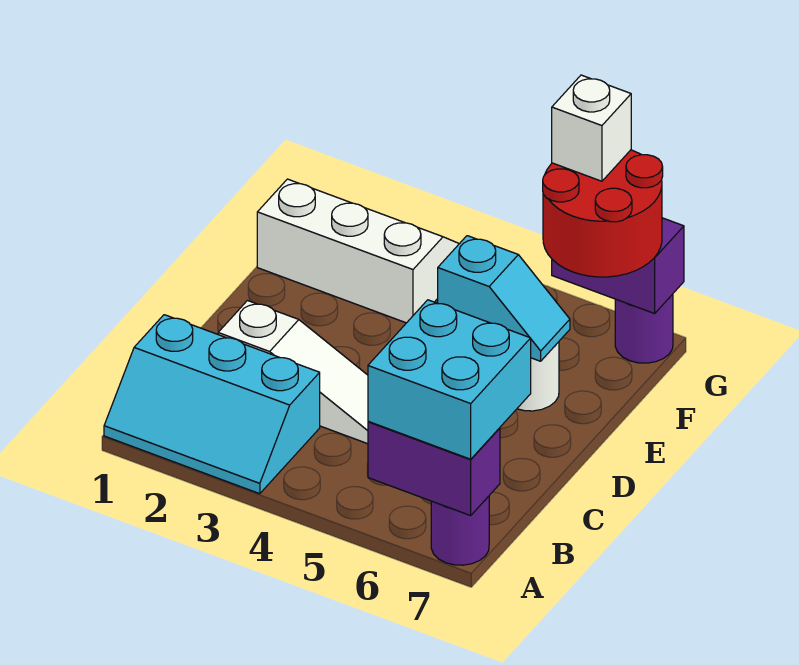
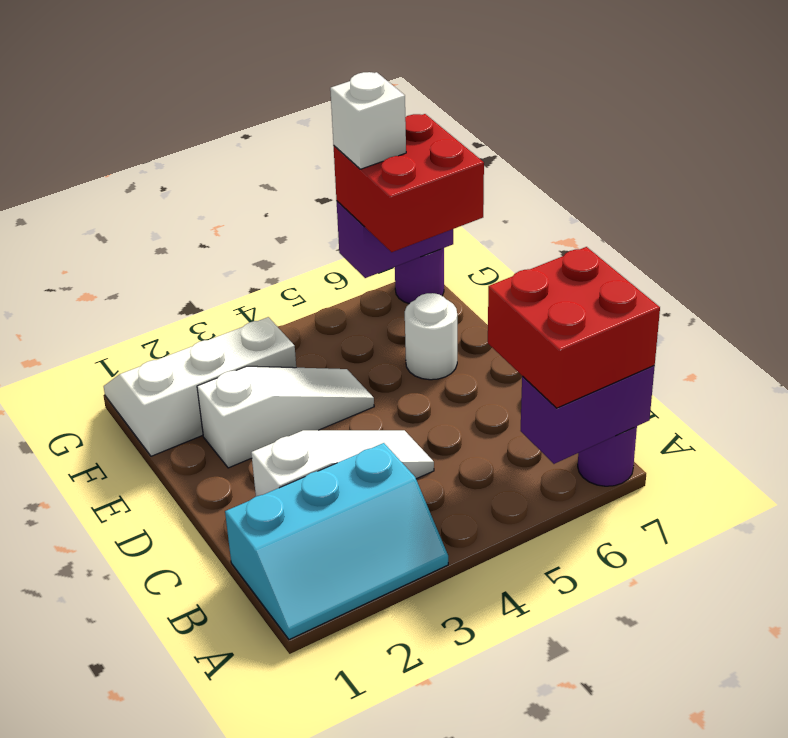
cyan 2x2 brick [368,300,531,459] -> red 2x2 brick [488,247,660,408]
none -> white 1x3 slope [197,366,374,468]
cyan 1x2 slope [438,236,570,361] -> none
red 2x2 round brick [543,150,663,277] -> red 2x2 brick [334,114,484,252]

